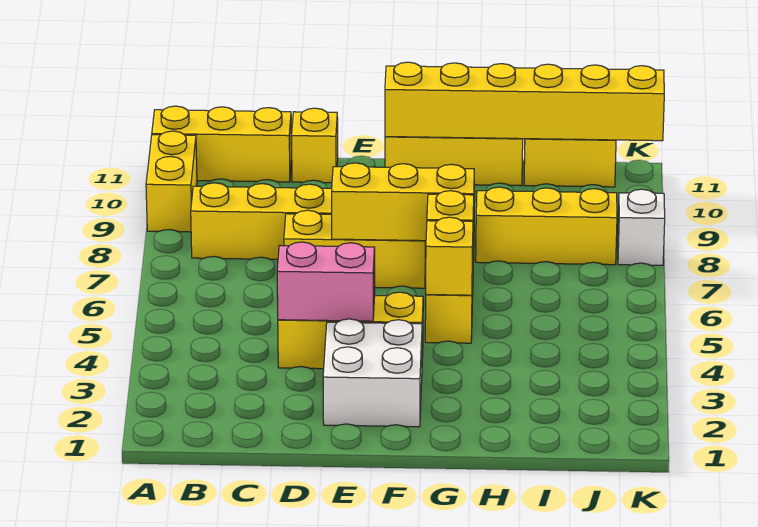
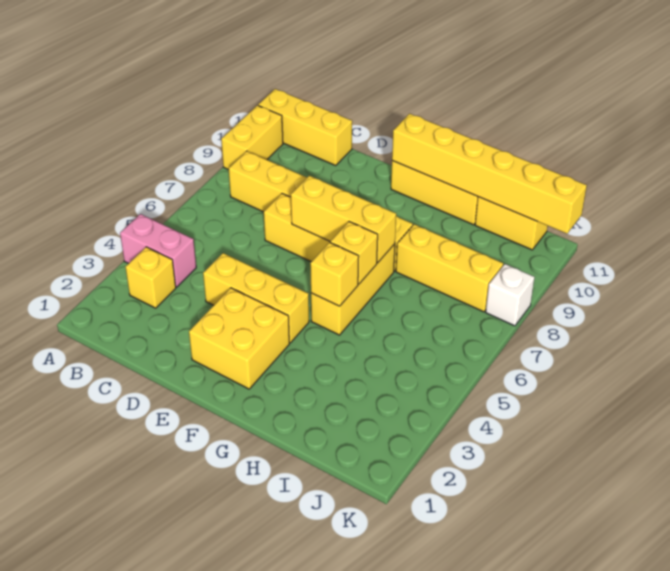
pink 1x2 brick [277,242,375,321] -> pink 1x2 brick moved to [120,214,196,287]
yellow 1x1 brick [292,108,338,183] -> yellow 1x1 brick moved to [125,247,176,308]
white 2x2 brick [323,319,422,427] -> yellow 2x2 brick [189,288,289,389]

